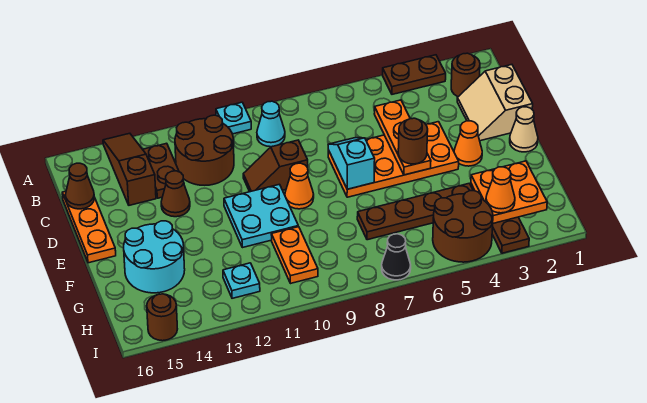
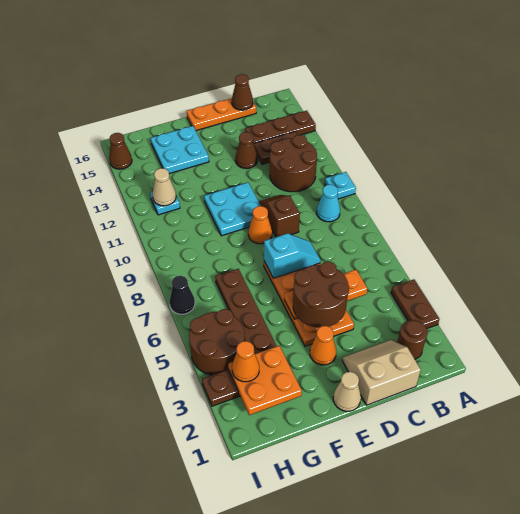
brown 1x3 slope [103,133,156,205] -> brown 1x3 plate [245,111,316,143]
brown 1x1 round brick [398,118,428,164] -> brown 2x2 round brick [293,262,349,328]
cyan 2x2 round brick [124,221,185,293] -> cyan 2x2 plate [151,126,209,174]
orange 1x2 plate [271,227,318,283] -> none
none -> tan 1x1 cone [152,168,176,206]
brown 1x1 round brick [147,294,177,341] -> brown 1x1 cone [109,133,132,169]

